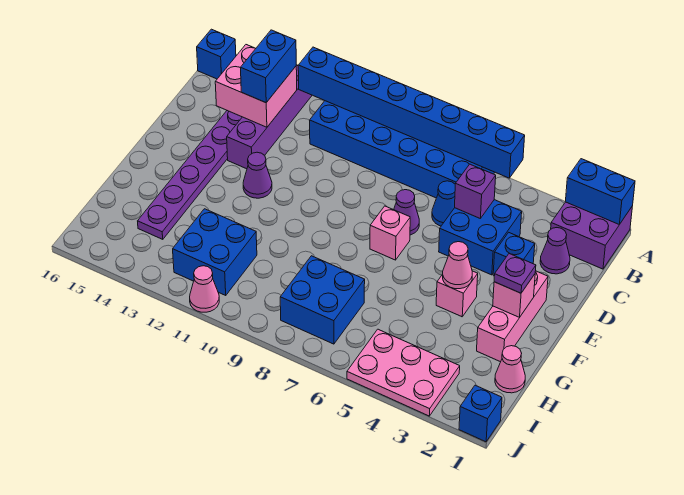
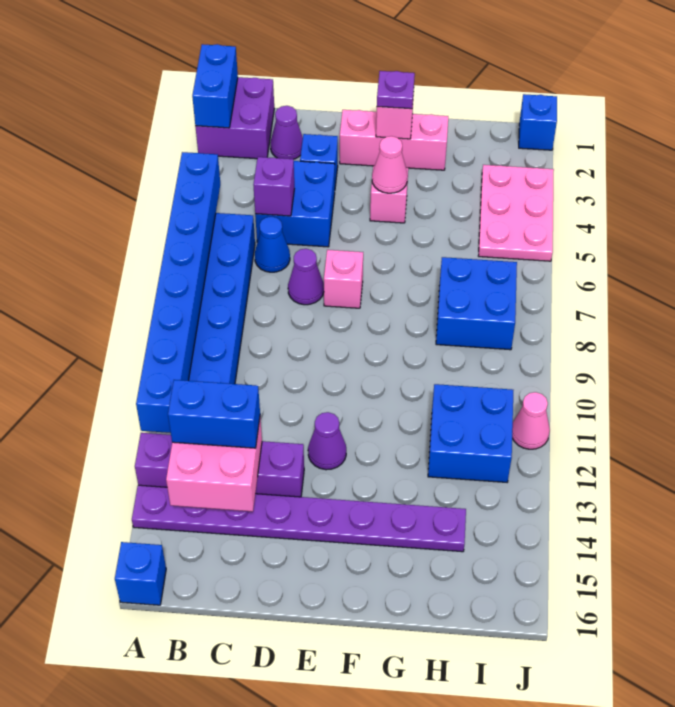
pink 1x1 cone [495,346,525,393] -> none

